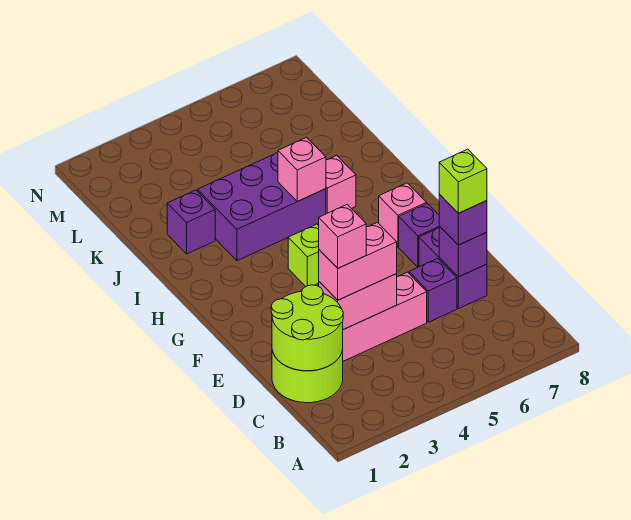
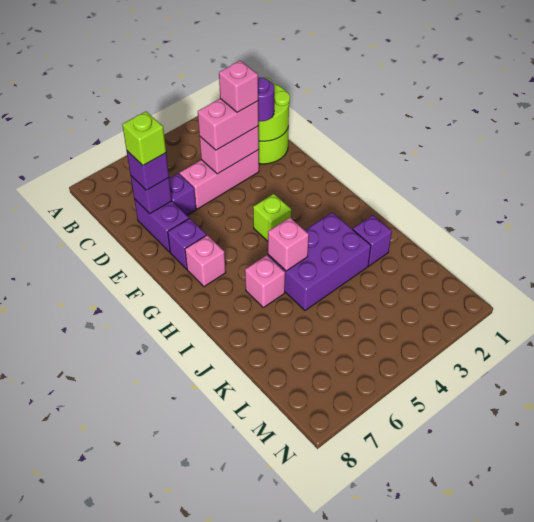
none -> purple 1x1 round brick [258,77,274,121]

